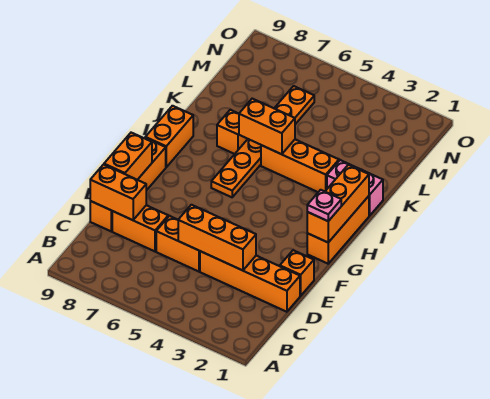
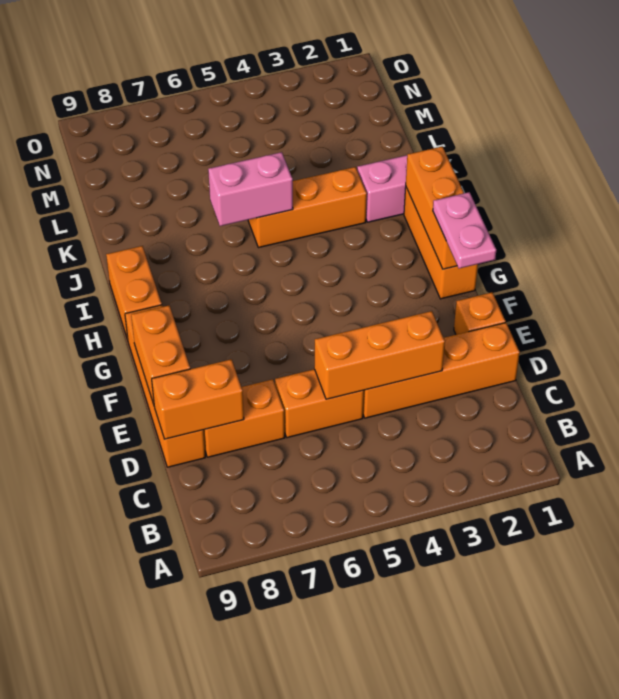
pink 1x1 plate [307,190,341,221] -> pink 1x2 plate [433,192,496,268]
orange 1x6 plate [211,86,314,197] -> none
orange 1x2 brick [239,99,295,154] -> pink 1x2 brick [208,152,293,226]
orange 1x1 brick [217,110,247,154] -> none

